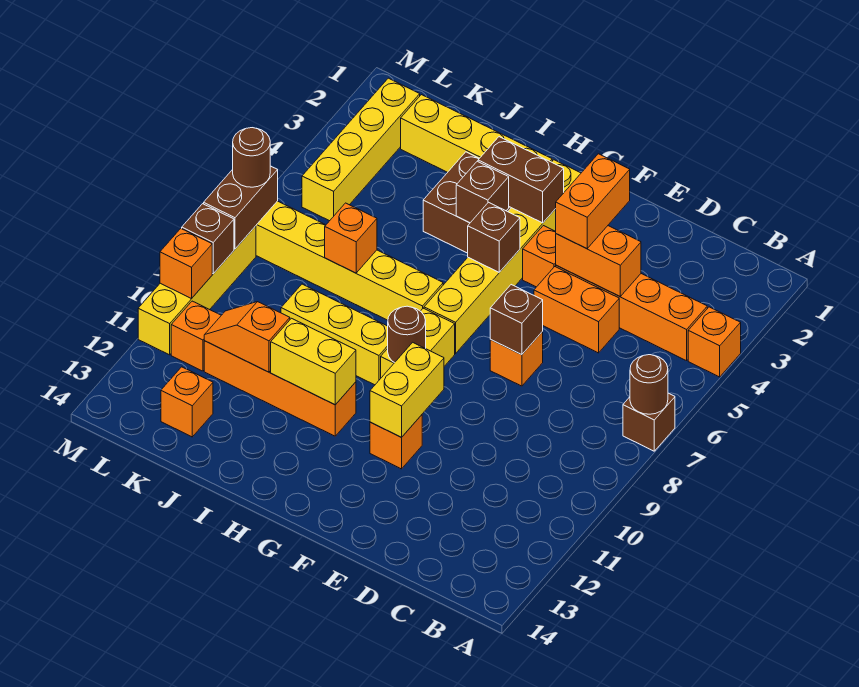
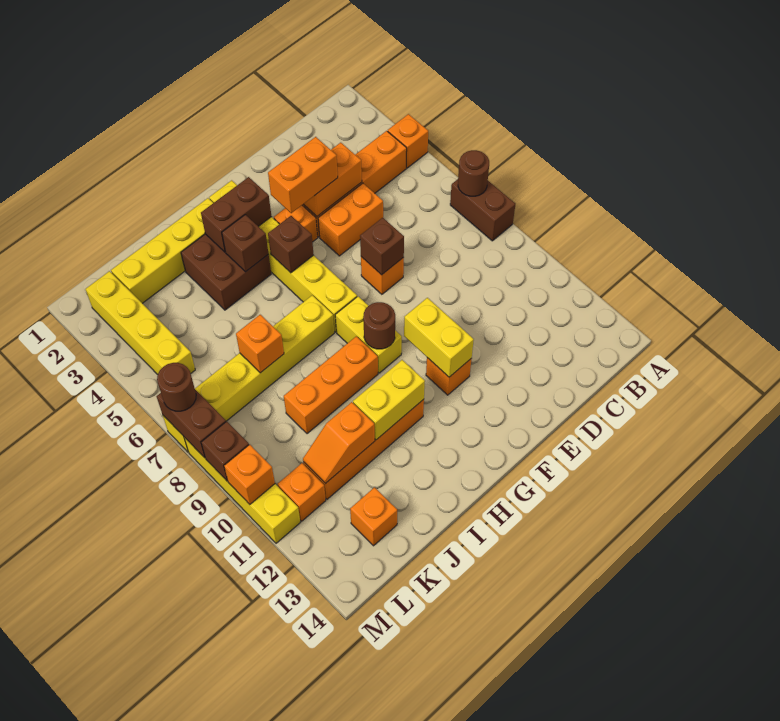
brown 1x1 brick [623,393,675,451] -> brown 1x2 brick [450,179,515,241]
orange 1x2 brick [556,154,630,249] -> orange 1x2 brick turned to [268,137,338,213]
yellow 1x3 brick [281,284,388,385] -> orange 1x3 brick [284,336,378,434]

